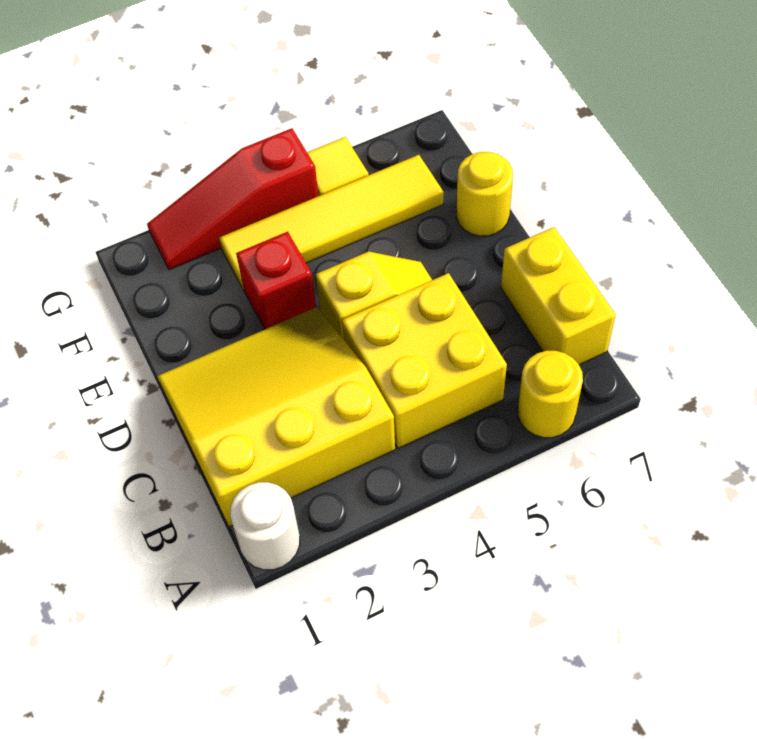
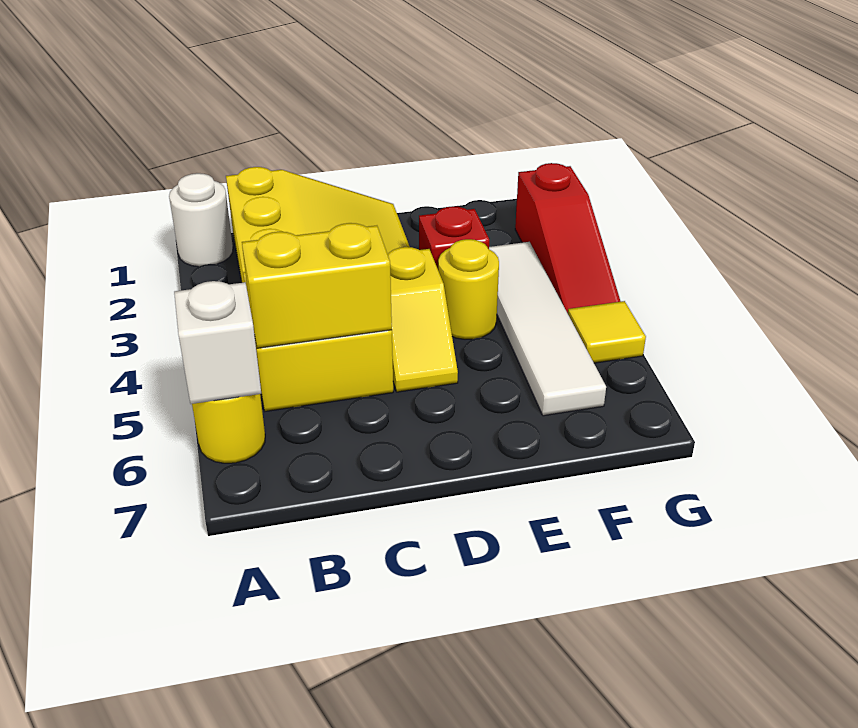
none -> white 1x1 brick [174,281,261,404]
yellow 1x2 brick [501,227,616,365] -> yellow 1x2 brick moved to [242,223,392,348]
yellow 1x1 round brick [456,152,513,236] -> yellow 1x1 round brick moved to [438,239,499,339]
yellow 1x4 tile [219,155,444,290] -> white 1x4 tile [489,242,606,416]
red 1x3 slope [147,128,318,270] -> red 1x3 slope turned to [515,163,621,313]

